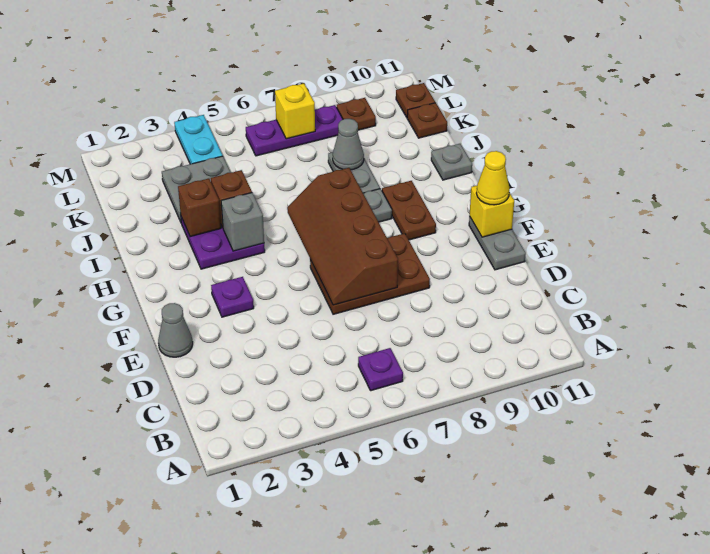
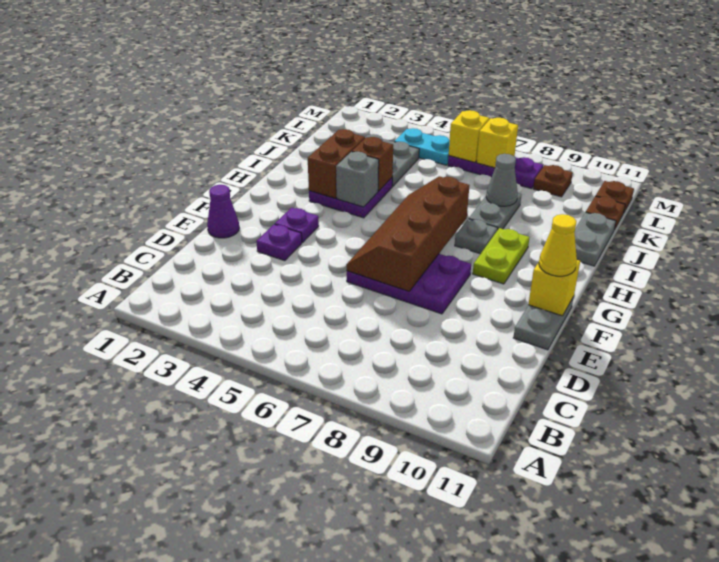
purple 1x1 plate [358,348,403,391] -> purple 1x1 plate moved to [256,224,302,261]
grey 1x1 cone [158,303,193,357] -> purple 1x1 cone [207,185,239,238]
brown 2x3 plate [310,233,430,314] -> purple 2x3 plate [347,254,471,314]
brown 1x2 plate [382,181,436,240] -> lime 1x2 plate [473,228,529,284]
brown 1x1 brick [178,179,221,237] -> brown 1x2 brick [308,129,365,198]
grey 1x1 plate [431,144,472,180] -> grey 1x2 plate [575,212,616,266]
cyan 1x2 plate [174,115,223,164] -> cyan 1x2 plate turned to [394,128,450,165]
none -> yellow 1x1 brick [449,110,489,162]

